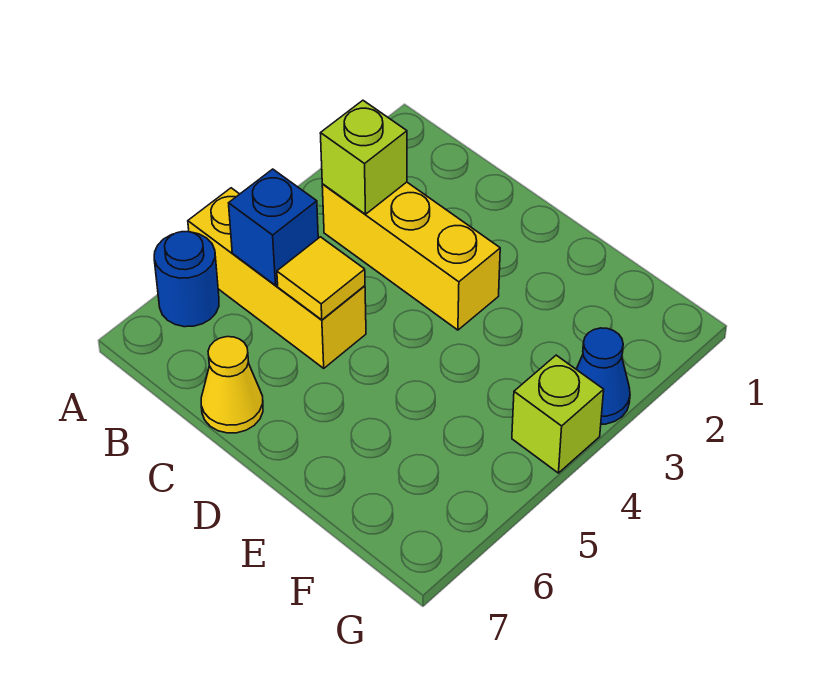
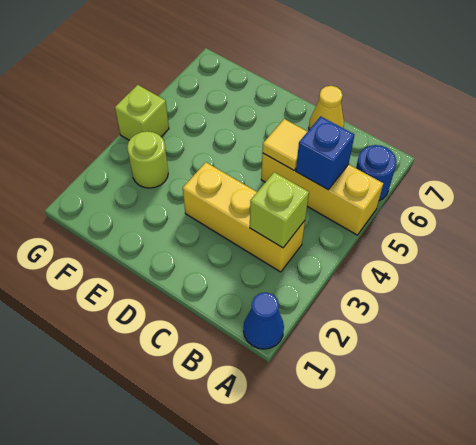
none -> lime 1x1 round brick [127,131,168,188]
blue 1x1 cone [576,328,630,424] -> blue 1x1 cone moved to [243,292,284,349]

